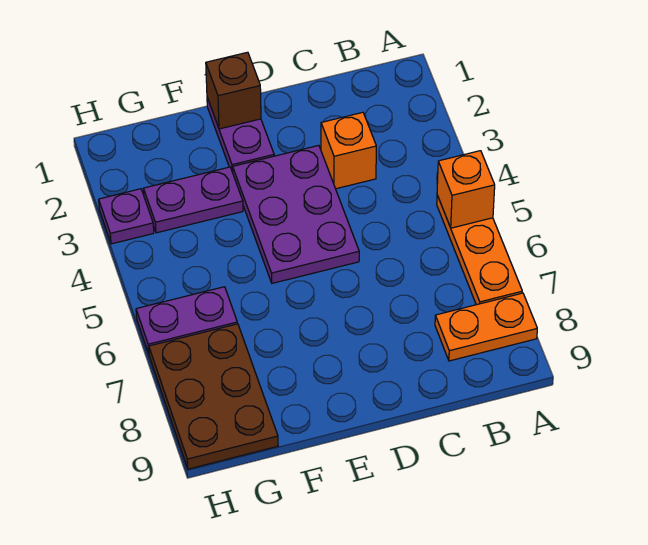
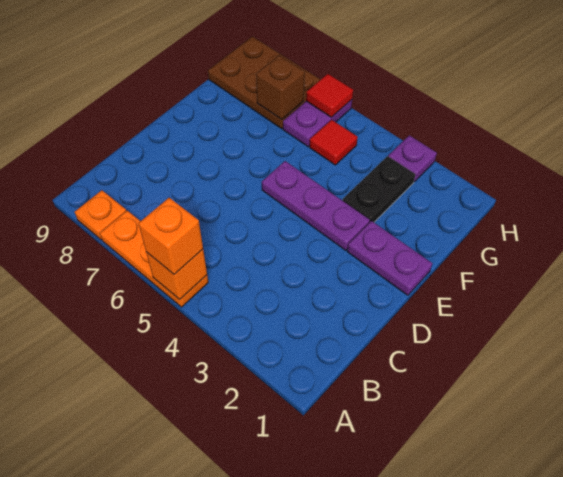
orange 1x2 plate [435,293,537,361] -> orange 1x1 plate [75,190,126,240]
orange 1x1 brick [321,112,376,189] -> orange 1x1 brick moved to [138,198,203,274]
purple 2x3 plate [233,145,359,283] -> purple 1x3 plate [262,161,370,251]
brown 1x1 brick [206,52,261,129] -> brown 1x1 brick moved to [256,55,305,120]
purple 1x2 plate [143,167,243,233] -> black 1x2 plate [343,156,415,223]
none -> red 1x1 tile [309,120,358,165]
none -> red 1x1 tile [306,74,353,117]

